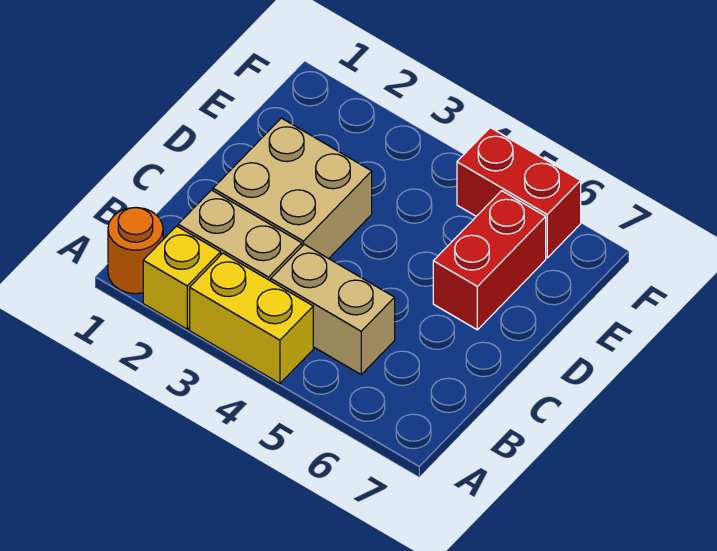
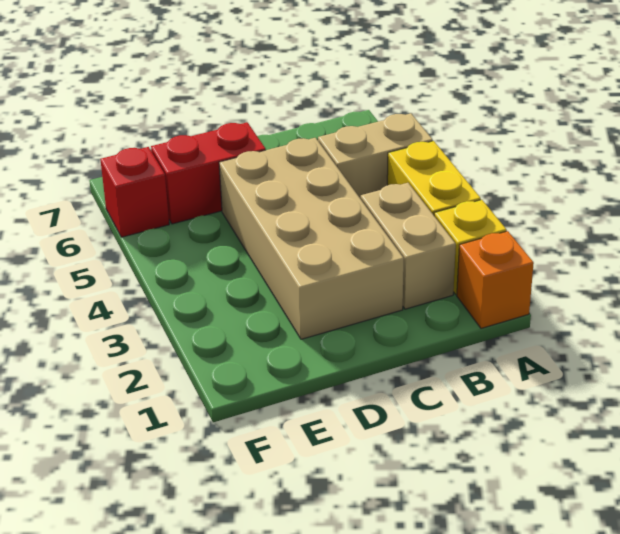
orange 1x1 round brick [108,207,163,294] -> orange 1x1 brick [457,231,534,328]
tan 1x2 brick [271,244,395,374] -> tan 1x2 brick turned to [318,113,433,199]
tan 2x2 brick [213,118,372,259] -> tan 2x4 brick [219,138,404,339]
red 1x2 brick [457,128,581,258] -> red 1x1 brick [100,147,169,237]

